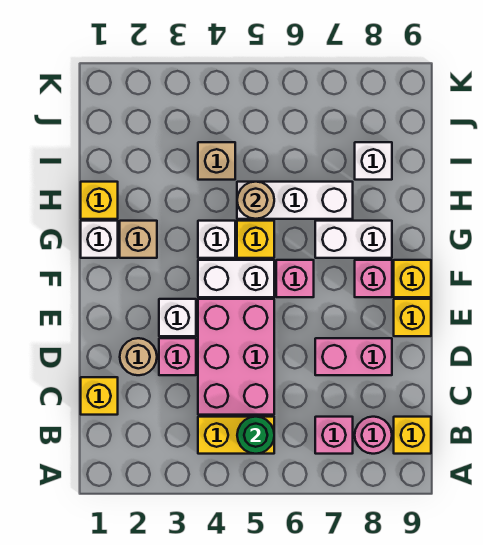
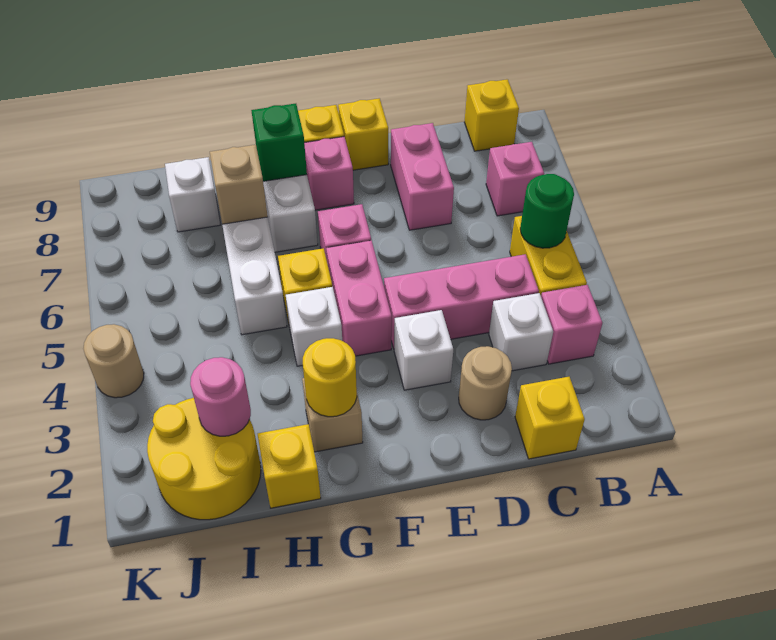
pink 1x1 round brick [355,417,392,454] -> pink 1x1 round brick moved to [190,357,251,436]
pink 2x3 brick [198,299,274,415] -> pink 1x3 brick [384,254,539,348]
pink 1x1 brick [159,338,196,375] -> pink 1x1 brick moved to [541,285,602,364]
white 1x2 brick [198,260,274,297] -> pink 1x2 brick [326,240,392,356]
white 1x1 brick [81,221,118,258] -> white 1x1 brick moved to [489,293,553,371]
none -> yellow 1x1 round brick [303,338,357,417]
none -> green 1x1 brick [251,104,307,181]
tan 1x1 round brick [237,182,274,219] -> tan 1x1 round brick moved to [83,324,144,398]
none -> yellow 2x2 round brick [147,398,261,520]
tan 1x1 brick [198,142,235,180] -> tan 1x1 brick moved to [210,145,268,224]

